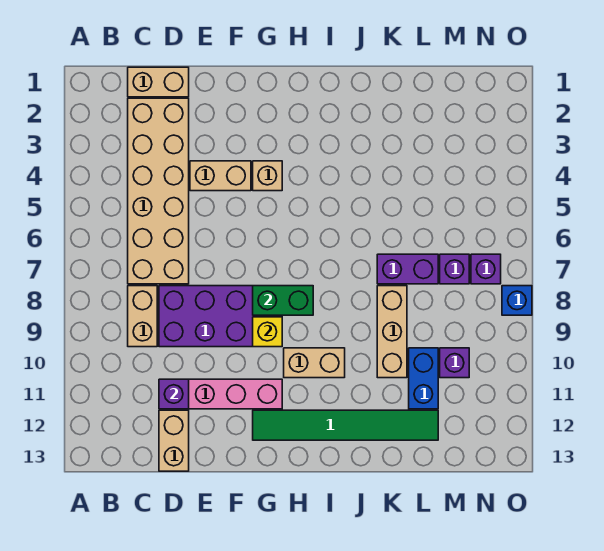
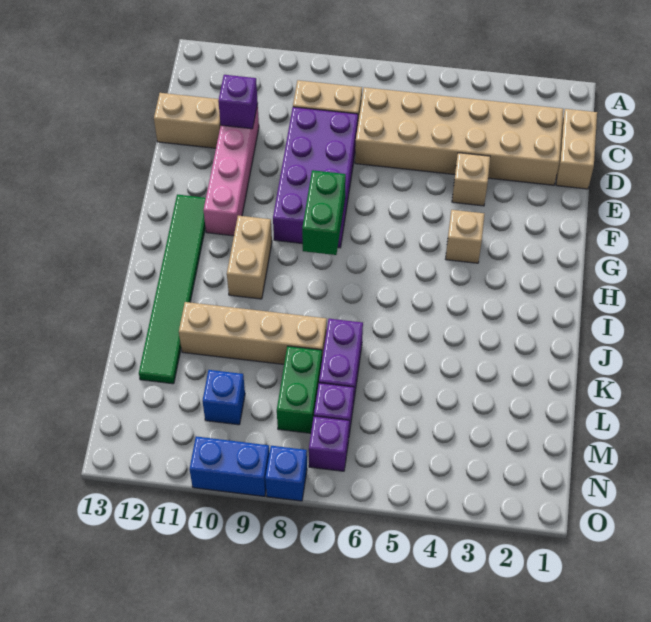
tan 1x2 brick [190,161,251,191] -> tan 1x1 brick [452,153,490,206]
yellow 1x1 brick [253,317,282,347] -> none
tan 1x3 brick [377,286,407,378] -> tan 1x4 brick [179,302,327,364]
none -> green 1x2 brick [277,346,322,433]
blue 1x2 brick [409,348,438,409] -> blue 1x2 brick moved to [190,436,270,496]
purple 1x1 brick [440,348,469,378] -> blue 1x1 brick [202,370,245,425]

